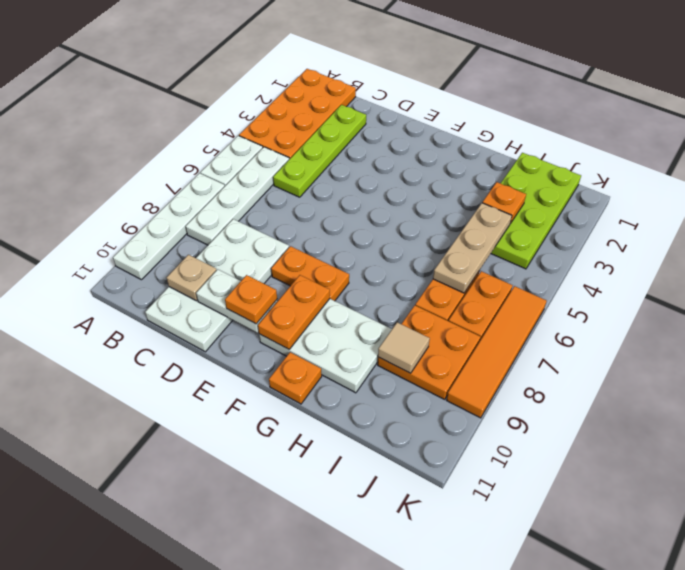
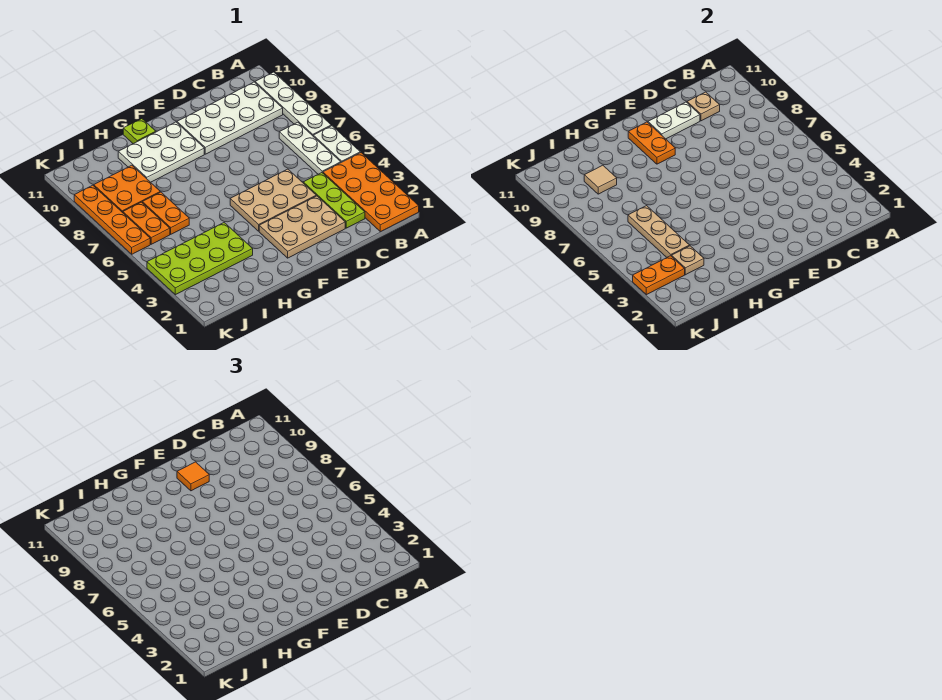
white 1x4 plate [186,147,289,245] -> white 1x3 plate [279,122,341,174]
lime 1x4 plate [273,105,366,197] -> lime 1x3 plate [303,173,365,228]
white 2x4 plate [145,219,289,352] -> white 2x4 plate turned to [177,82,283,154]
none -> tan 2x3 plate [259,196,345,258]
none -> tan 2x3 plate [230,169,316,231]
orange 1x2 plate [271,246,349,301] -> orange 1x2 plate moved to [633,256,685,295]
orange 1x1 plate [225,275,277,324] -> orange 1x1 tile [177,462,209,491]
orange 1x1 plate [269,352,322,404] -> lime 1x1 plate [123,119,156,144]
lime 2x4 plate [491,153,581,269] -> lime 2x4 plate turned to [147,223,253,295]
orange 1x1 plate [482,182,526,223] -> tan 1x1 plate [672,246,704,275]
orange 1x4 tile [447,286,546,418] -> orange 1x4 plate [74,185,150,254]

